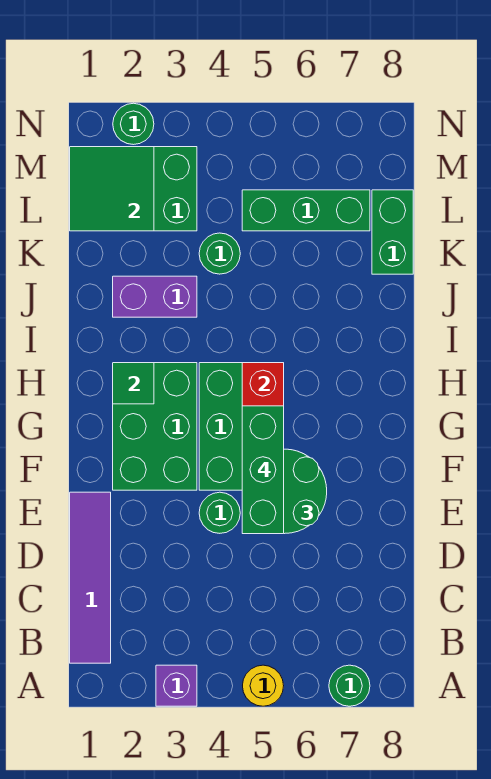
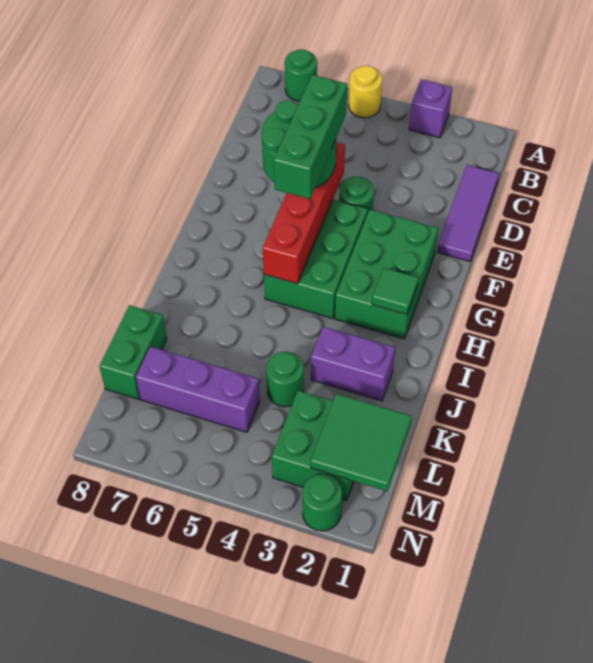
purple 1x4 tile [70,492,111,663] -> purple 1x3 tile [437,165,499,261]
green 1x3 brick [242,190,370,231] -> purple 1x3 brick [136,347,260,432]

